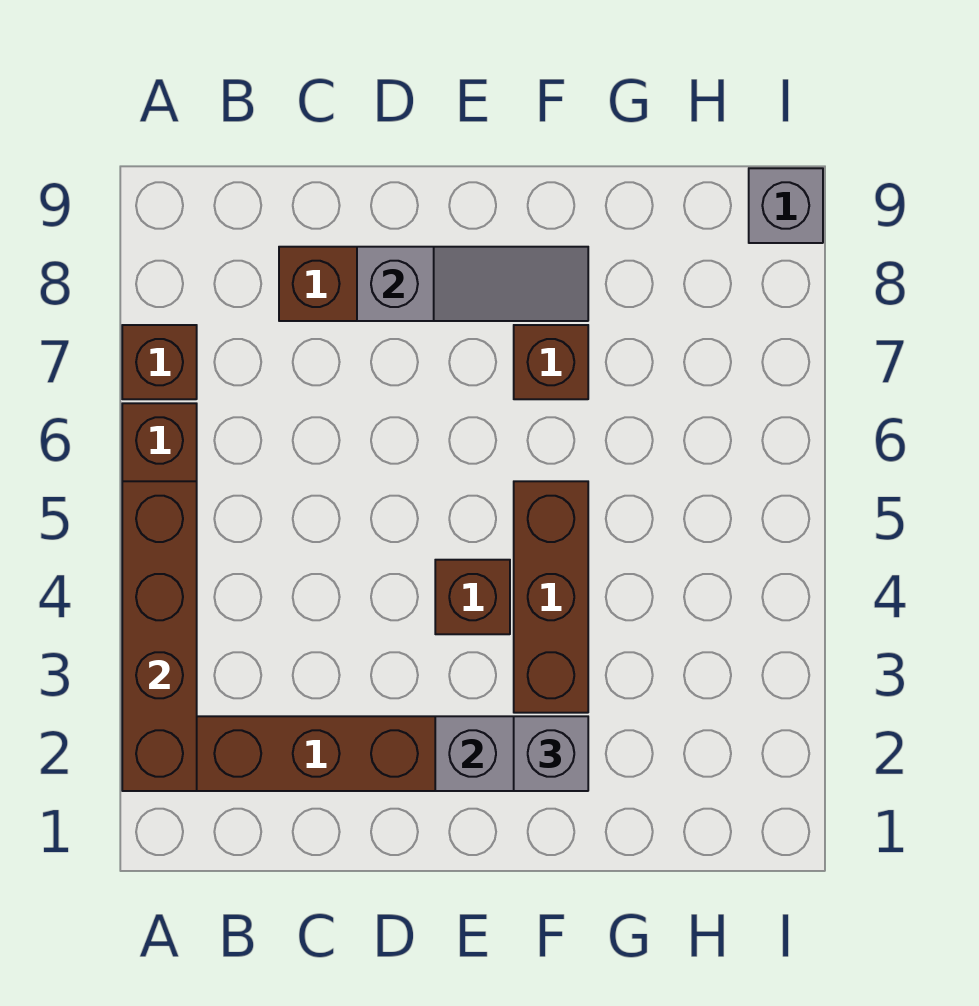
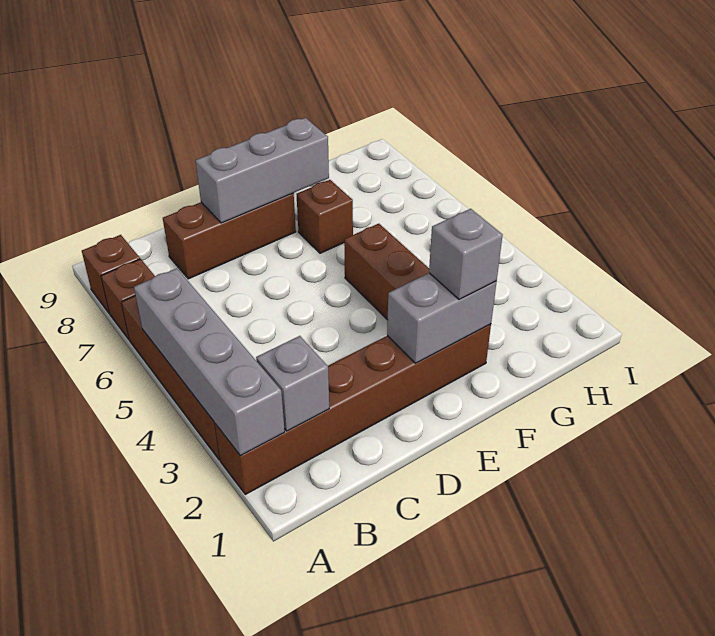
brown 1x4 brick [122,481,197,791] -> grey 1x4 brick [134,268,285,456]
grey 1x3 slope [357,247,588,321] -> grey 1x3 brick [195,118,329,223]
brown 1x1 brick [435,560,510,634] -> brown 1x1 brick moved to [82,235,140,313]
grey 1x1 brick [749,168,823,243] -> grey 1x1 brick moved to [256,336,329,431]

